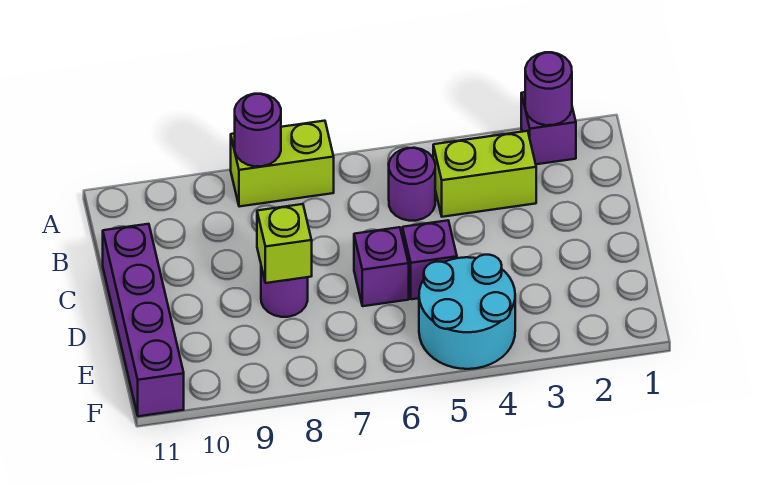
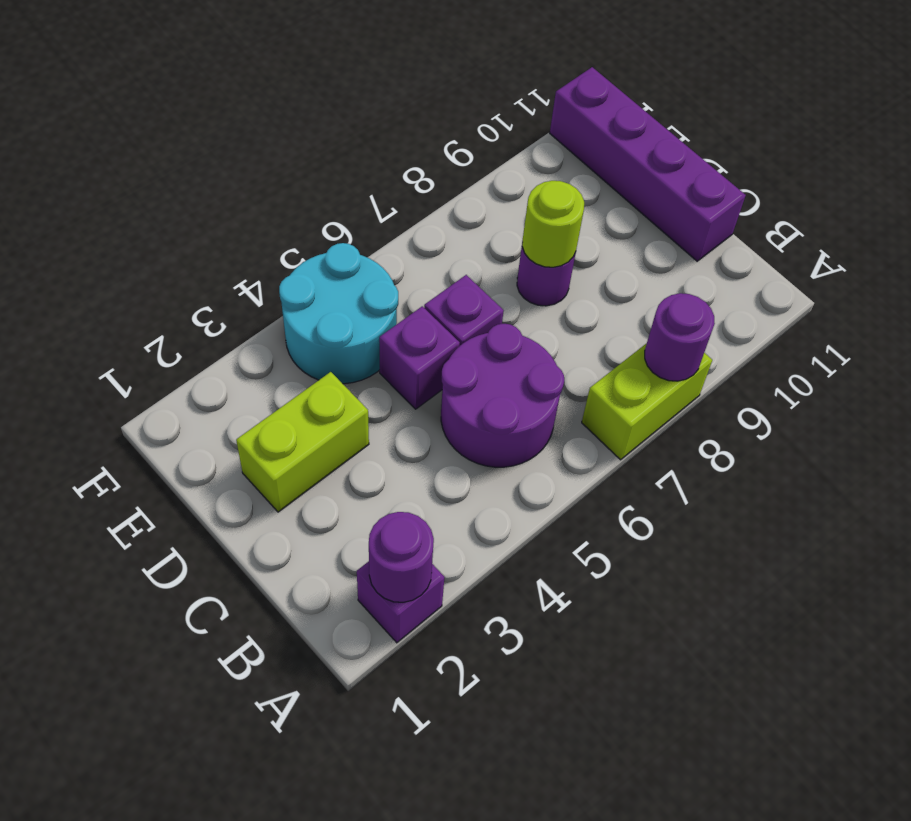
lime 1x2 brick [433,131,536,217] -> lime 1x2 brick moved to [236,372,369,512]
purple 1x1 round brick [389,148,435,221] -> purple 2x2 round brick [441,324,564,467]
lime 1x1 brick [257,204,312,283] -> lime 1x1 round brick [522,181,584,267]

